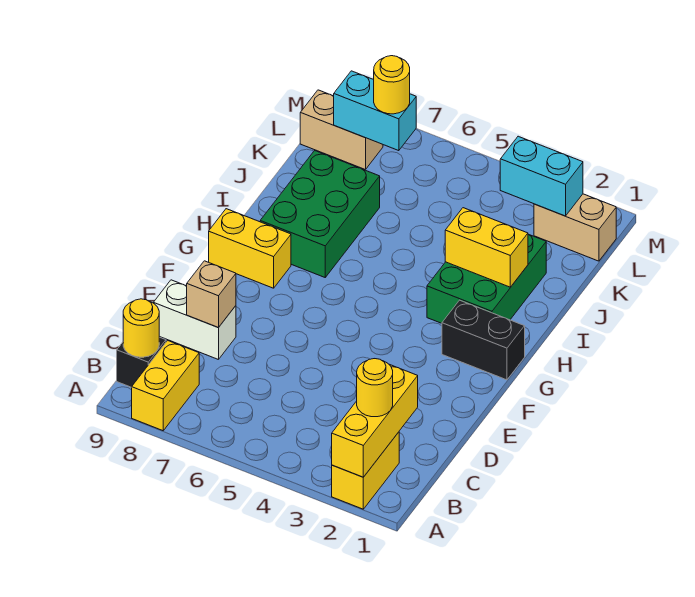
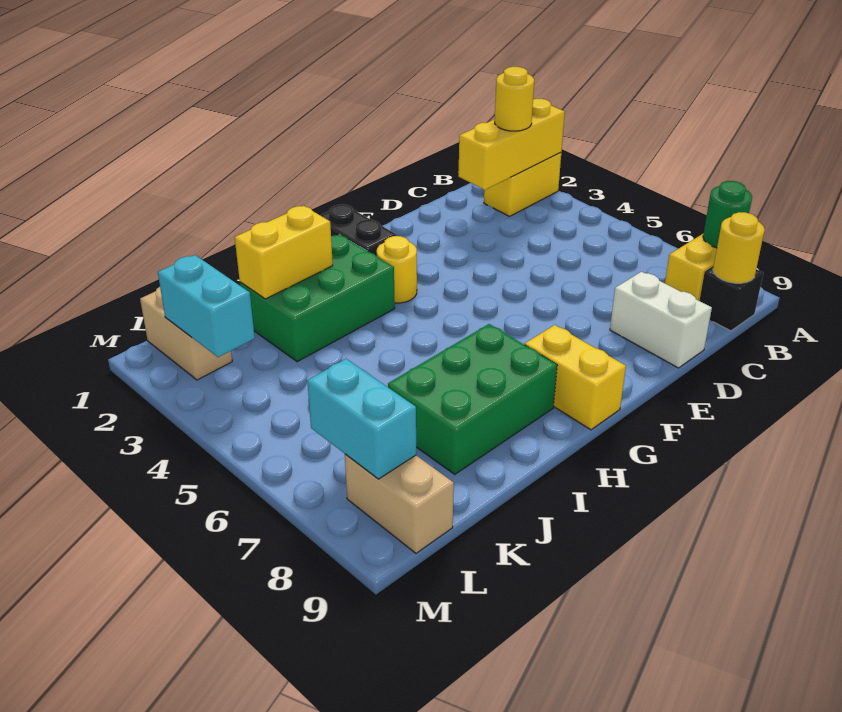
none -> green 1x1 round brick [703,181,752,248]
tan 1x1 brick [187,261,236,328] -> none
yellow 1x2 brick [445,208,528,287] -> yellow 1x2 brick turned to [235,206,333,299]
yellow 1x1 round brick [374,56,410,114] -> yellow 1x1 round brick moved to [377,236,417,303]

